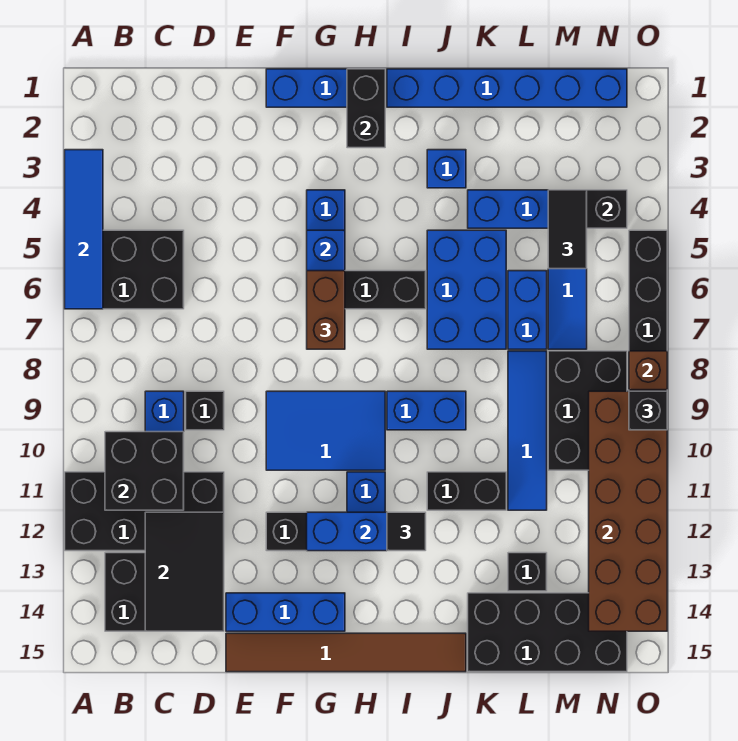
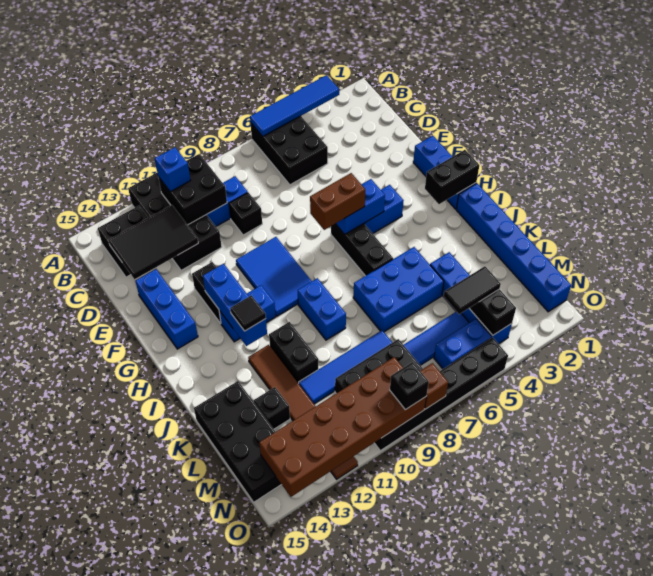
brown 1x6 tile [226,633,466,672] -> brown 1x6 tile moved to [248,345,358,479]
blue 1x1 brick [427,150,466,188] -> blue 1x1 brick moved to [155,147,191,192]
blue 1x2 brick [508,271,547,349] -> blue 1x2 brick moved to [434,319,492,369]

